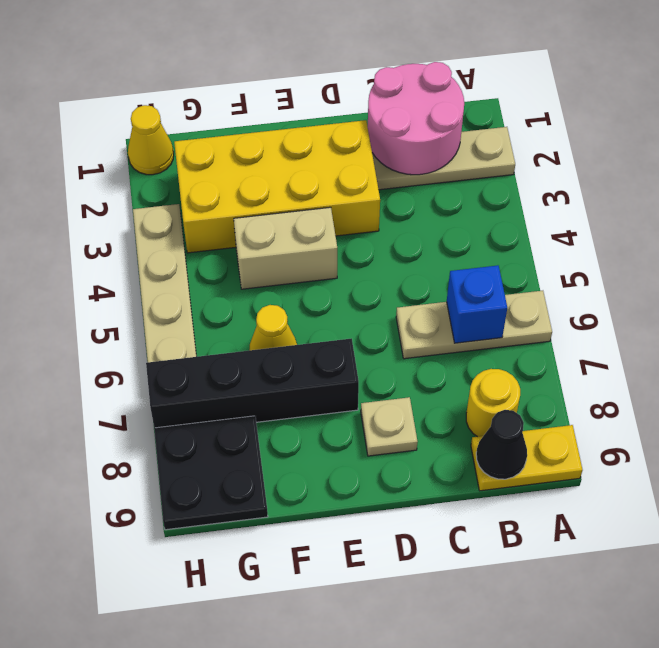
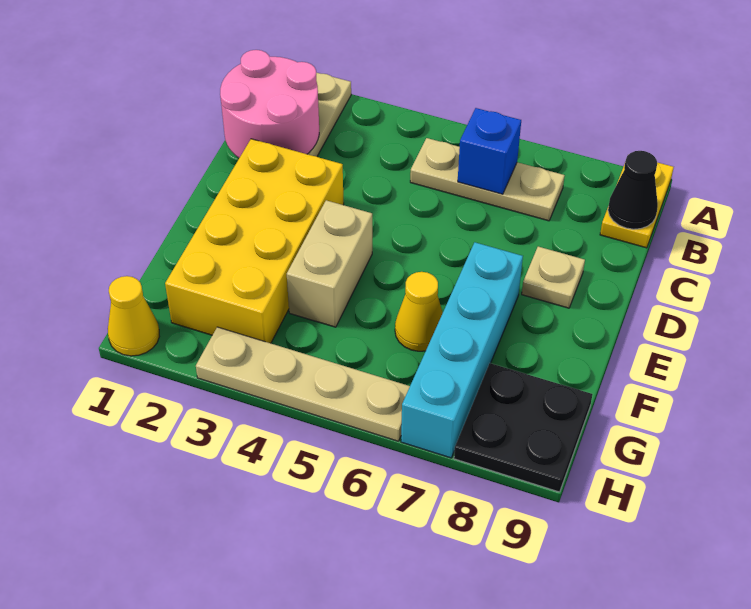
tan 1x3 plate [396,291,552,359] -> tan 1x3 plate turned to [410,138,565,221]
yellow 1x1 round brick [466,369,520,437] -> none
black 1x4 brick [146,338,359,428] -> cyan 1x4 brick [401,242,523,458]

